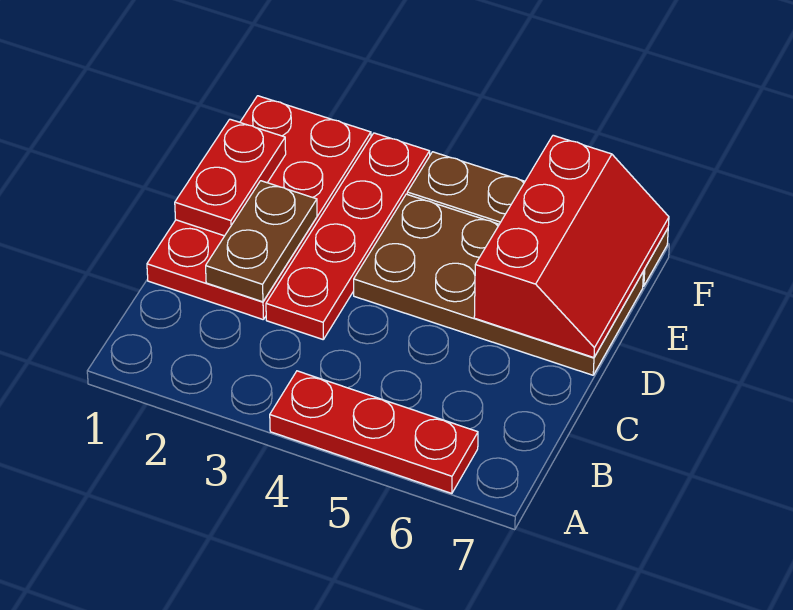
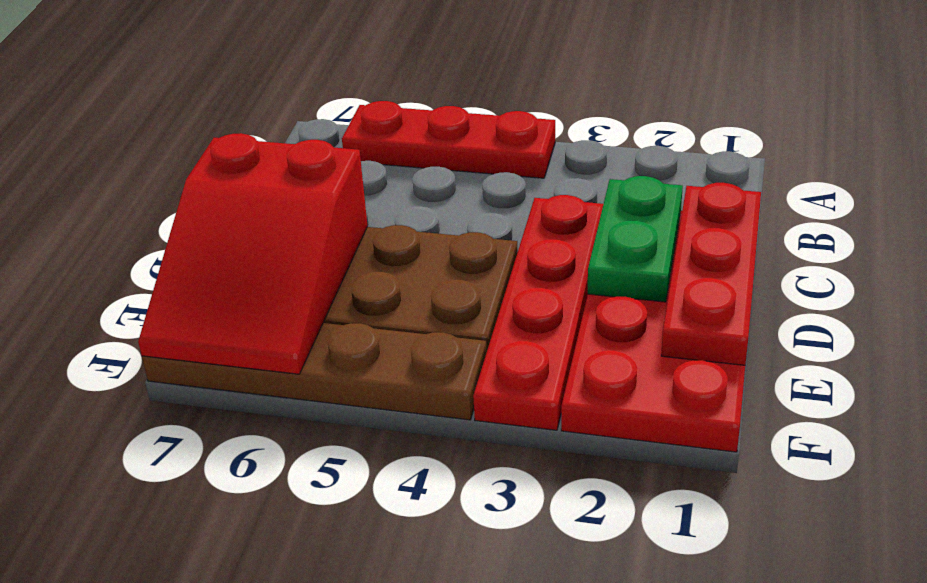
brown 1x2 plate [206,181,317,302] -> green 1x2 plate [588,176,683,302]
red 1x2 plate [175,119,286,236] -> red 1x3 plate [661,183,761,365]
red 2x3 slope [474,135,669,358] -> red 2x3 slope turned to [138,133,367,374]

